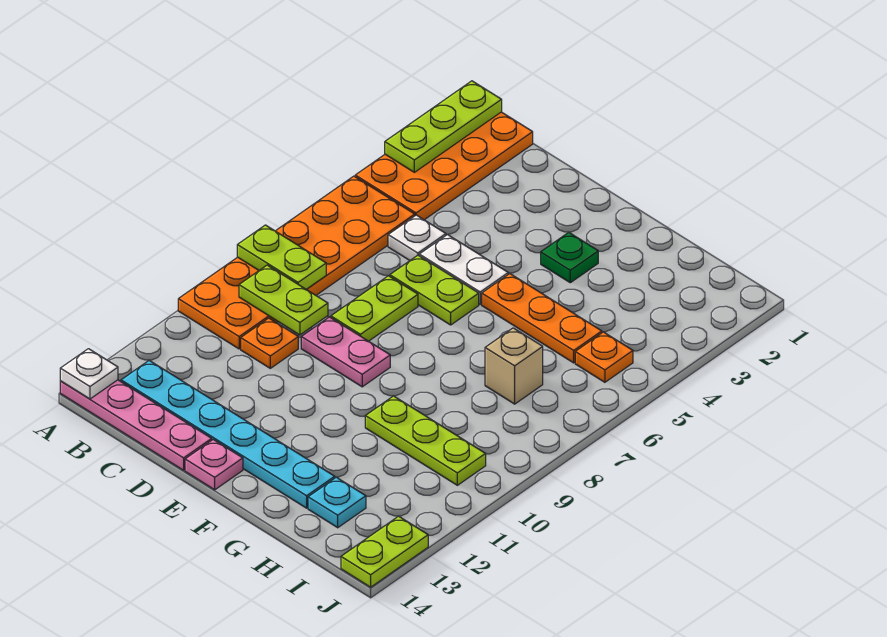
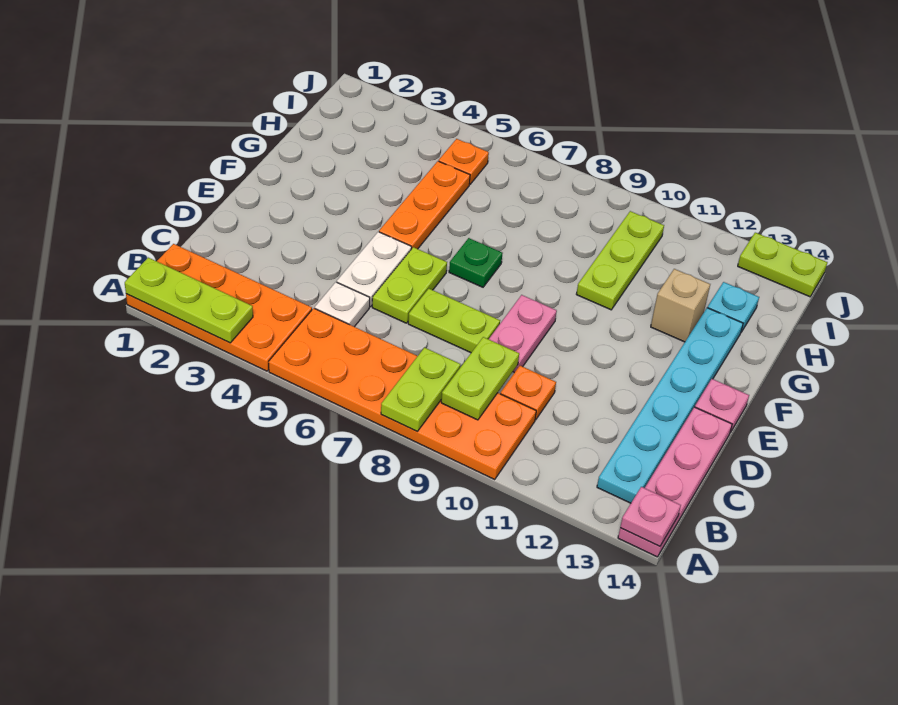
white 1x1 plate [60,349,118,399] -> pink 1x1 plate [620,487,681,546]
green 1x1 plate [541,232,598,283] -> green 1x1 plate moved to [449,238,503,287]
tan 1x1 brick [485,328,543,404] -> tan 1x1 brick moved to [651,269,710,342]

